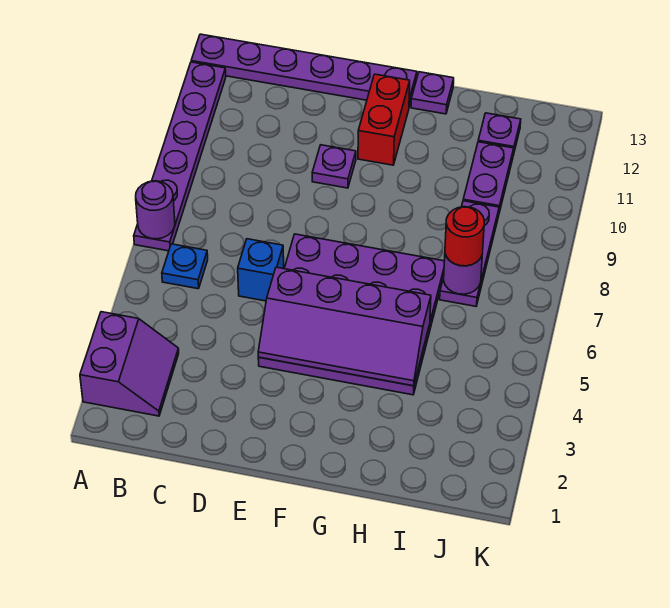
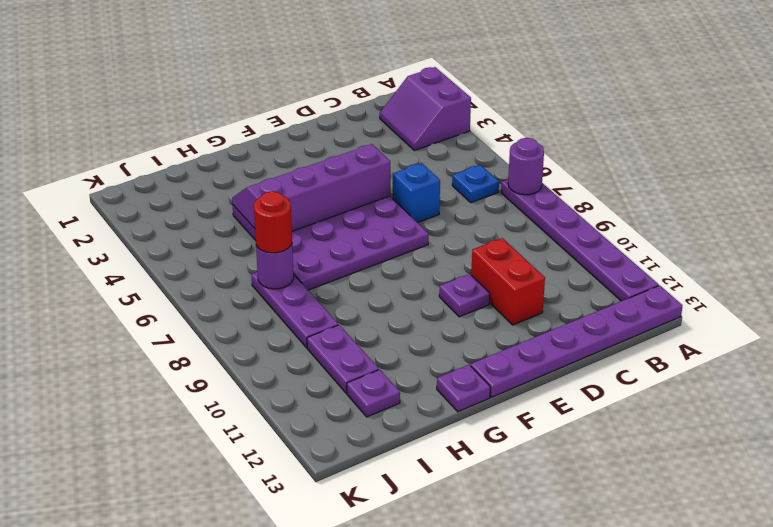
red 1x2 brick [358,74,410,165] -> red 1x2 brick moved to [471,238,545,325]

